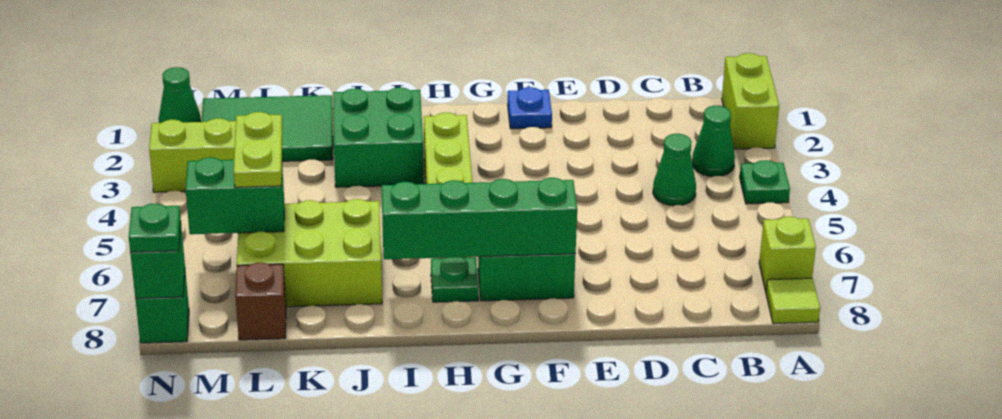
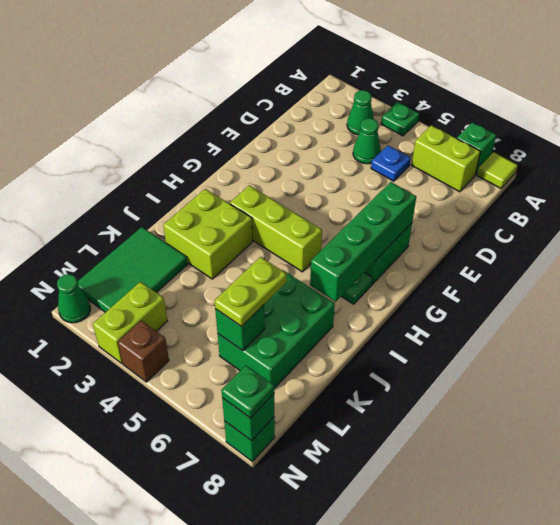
lime 1x2 brick [722,53,779,149] -> lime 1x2 brick moved to [412,125,480,192]
lime 1x1 brick [759,217,816,291] -> green 1x1 brick [457,122,496,175]
blue 1x1 plate [508,87,552,129] -> blue 1x1 plate moved to [371,145,411,181]
green 2x2 brick [333,87,424,187] -> lime 2x2 brick [163,189,253,279]
lime 2x3 brick [237,199,382,307] -> green 2x3 brick [218,270,335,388]
lime 1x2 plate [234,112,282,187] -> lime 1x2 plate turned to [215,257,287,326]
green 1x2 brick [186,157,284,234] -> green 1x1 brick [215,305,265,351]
brown 1x1 brick [235,263,286,340] -> brown 1x1 brick moved to [118,321,169,382]

